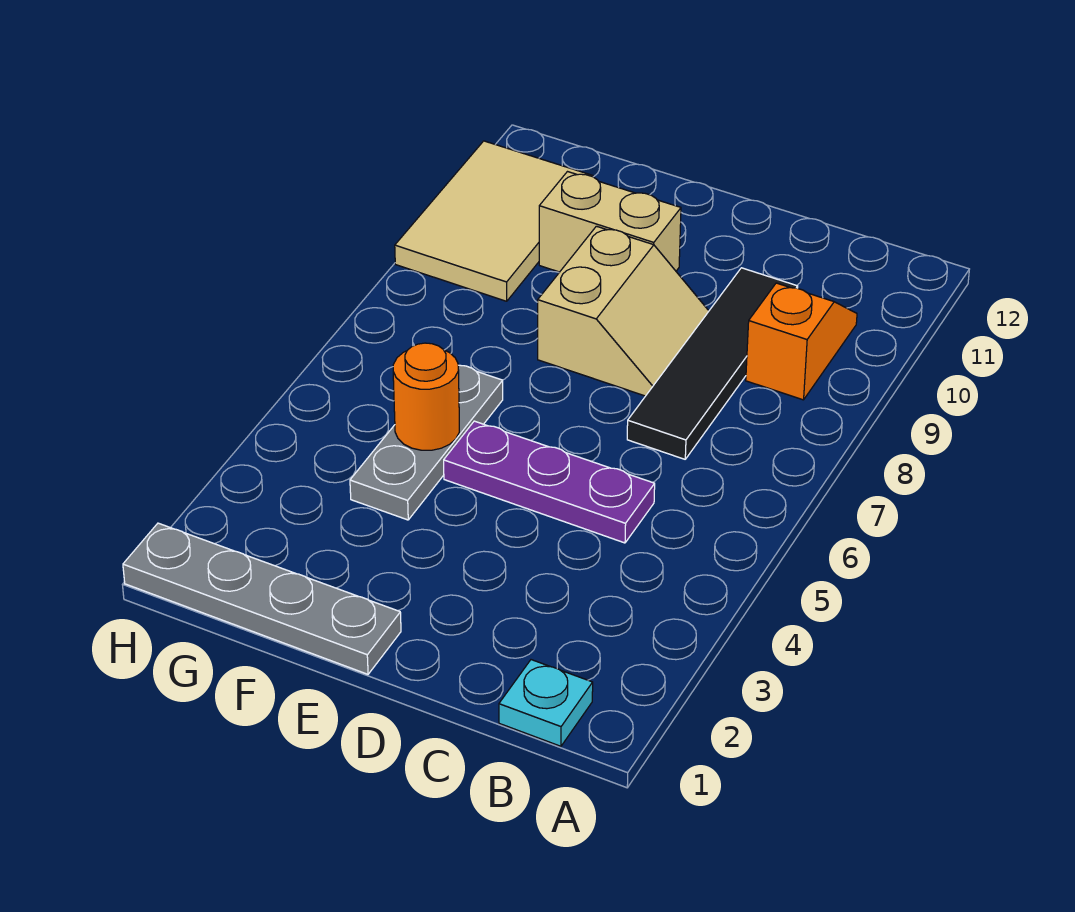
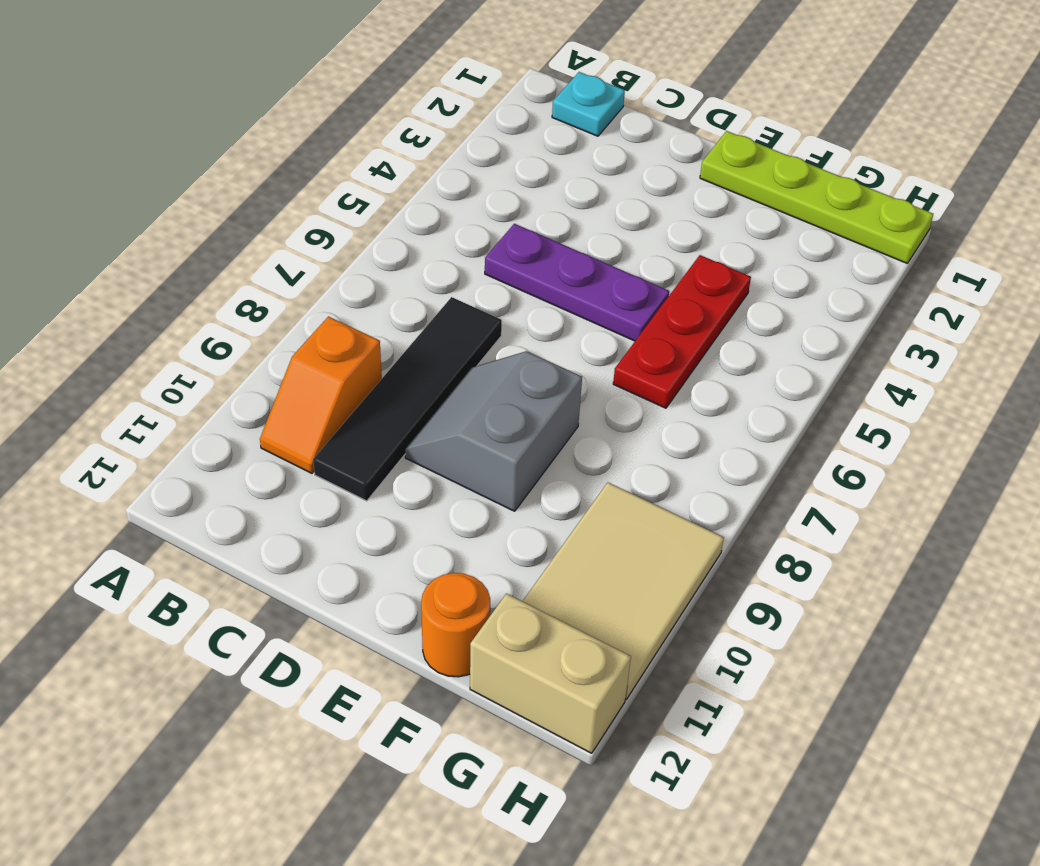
tan 2x2 slope [538,226,709,396] -> grey 2x2 slope [405,351,582,511]
grey 1x4 plate [123,523,401,674] -> lime 1x4 plate [700,131,933,263]
tan 1x2 brick [539,172,681,272] -> tan 1x2 brick moved to [470,594,631,753]
grey 1x3 plate [350,365,503,520] -> red 1x3 plate [613,255,751,408]
orange 1x1 round brick [393,343,459,450] -> orange 1x1 round brick moved to [421,573,490,677]

